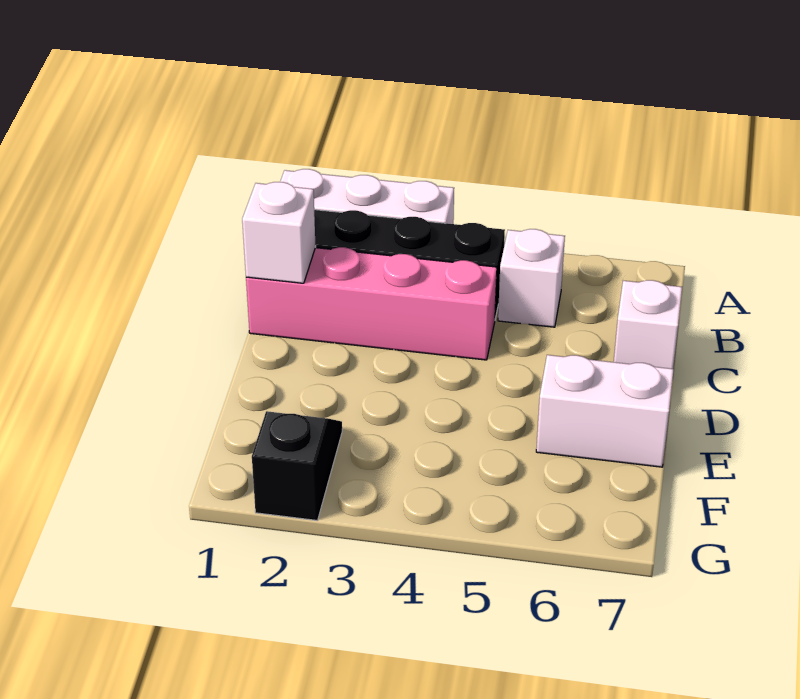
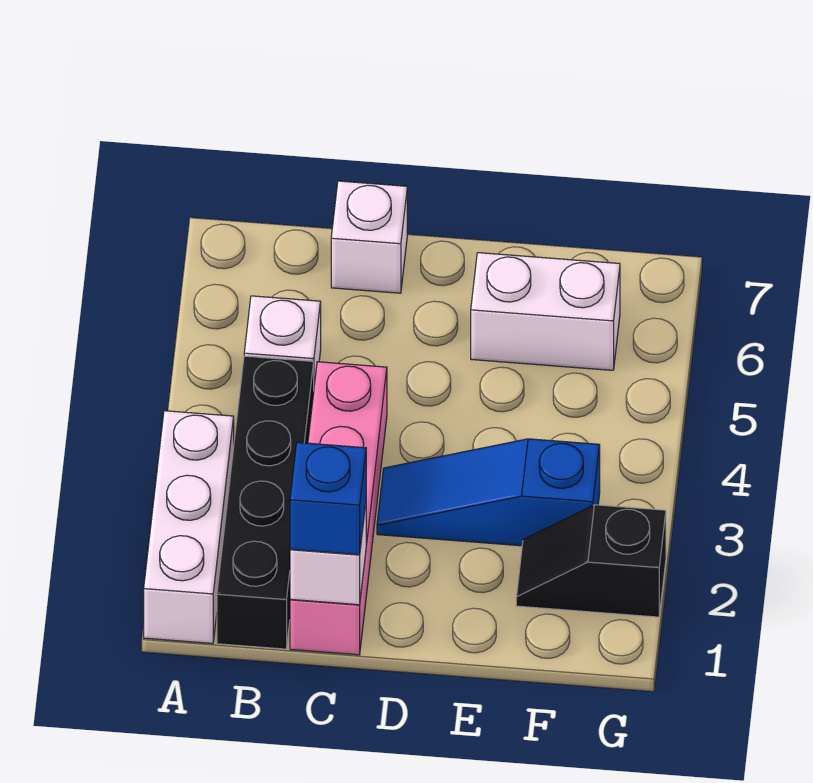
none -> blue 1x1 brick [290,442,366,555]
none -> blue 1x3 slope [377,439,600,546]
white 1x2 brick [536,355,674,467] -> white 1x2 brick turned to [471,253,620,370]

